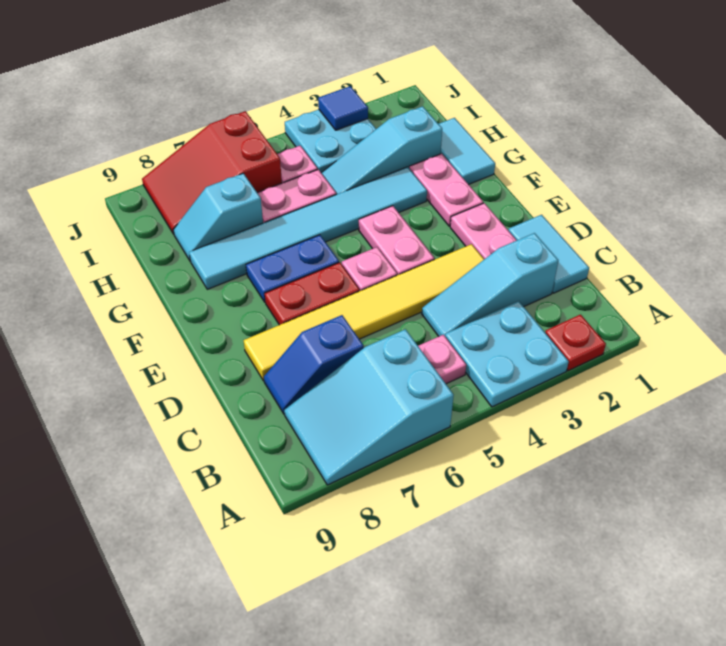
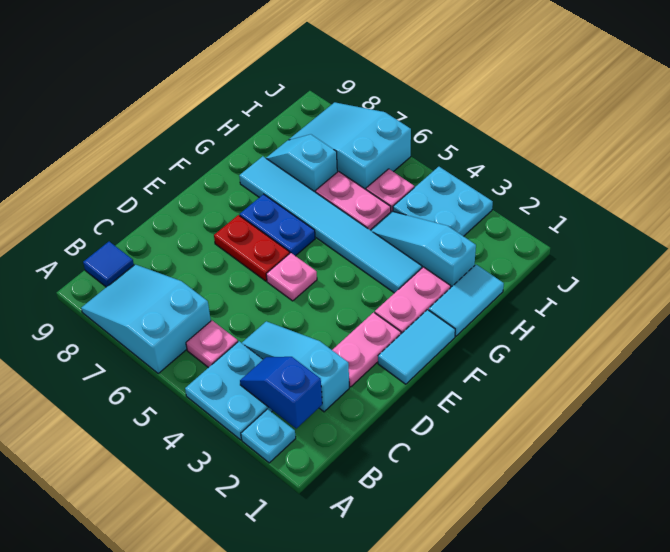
red 1x1 plate [545,315,606,371] -> cyan 1x1 plate [241,409,296,463]
cyan 1x2 tile [508,215,589,293] -> cyan 1x2 tile moved to [378,310,455,384]
blue 1x2 slope [264,315,364,414] -> blue 1x2 slope moved to [240,357,322,429]
yellow 1x6 tile [244,244,484,381] -> none
pink 1x2 plate [359,206,434,275] -> none
red 2x3 slope [142,111,282,234] -> cyan 2x3 slope [289,102,411,189]
blue 1x1 tile [318,86,368,130] -> blue 1x1 tile moved to [83,242,134,287]

